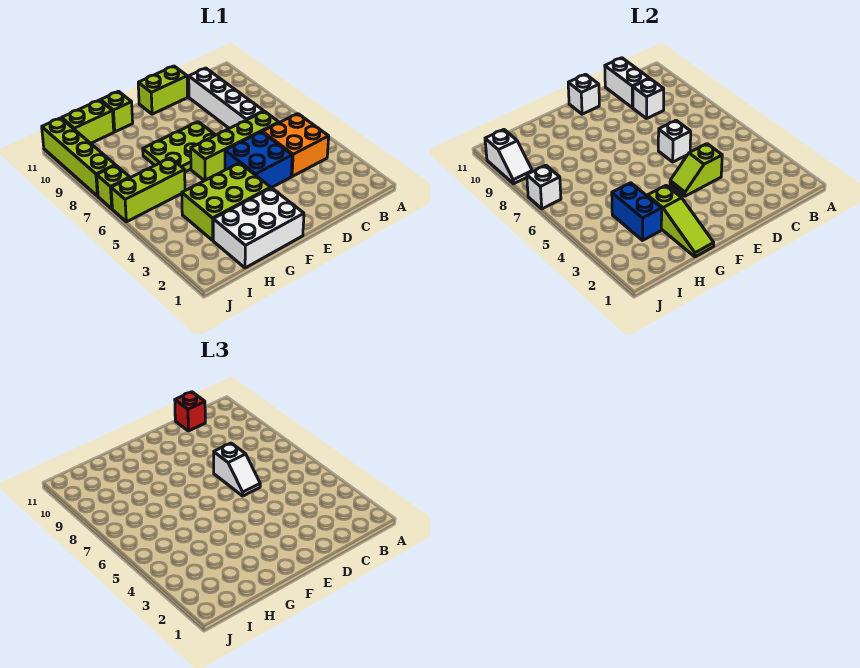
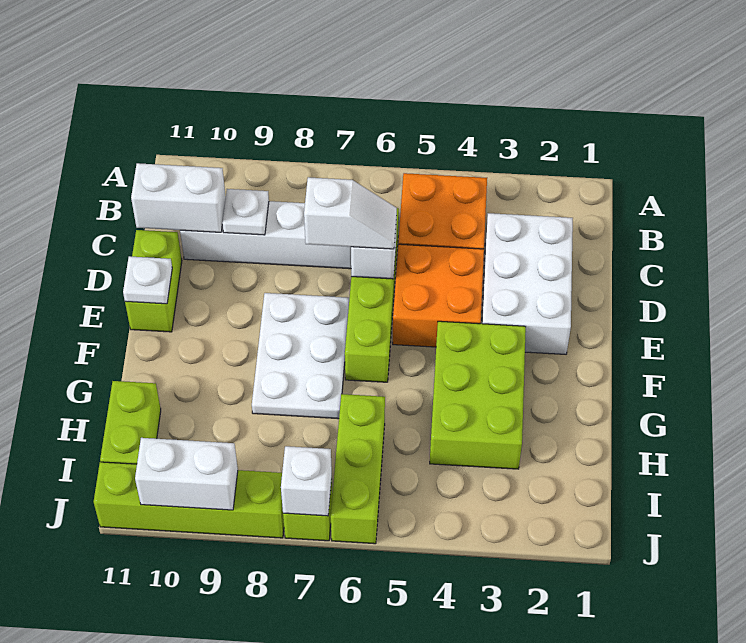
white 1x1 brick [633,79,664,119] -> white 1x1 plate [222,189,269,235]
red 1x1 brick [175,392,205,431] -> none
blue 2x2 brick [225,132,292,188] -> orange 2x2 brick [393,244,484,347]
lime 1x2 slope [670,144,722,196] -> none
lime 2x3 plate [143,122,215,172] -> white 2x3 plate [252,293,349,419]
white 1x1 brick [568,74,599,114] -> white 1x1 plate [123,256,172,304]
white 2x3 brick [213,188,304,268] -> white 2x3 brick moved to [482,213,573,354]
lime 1x3 slope [647,186,714,257] -> none
lime 1x1 brick [101,91,133,132] -> none
blue 1x2 brick [612,183,662,240] -> none
white 1x2 slope [485,130,532,184] -> white 1x2 brick [135,438,238,510]

